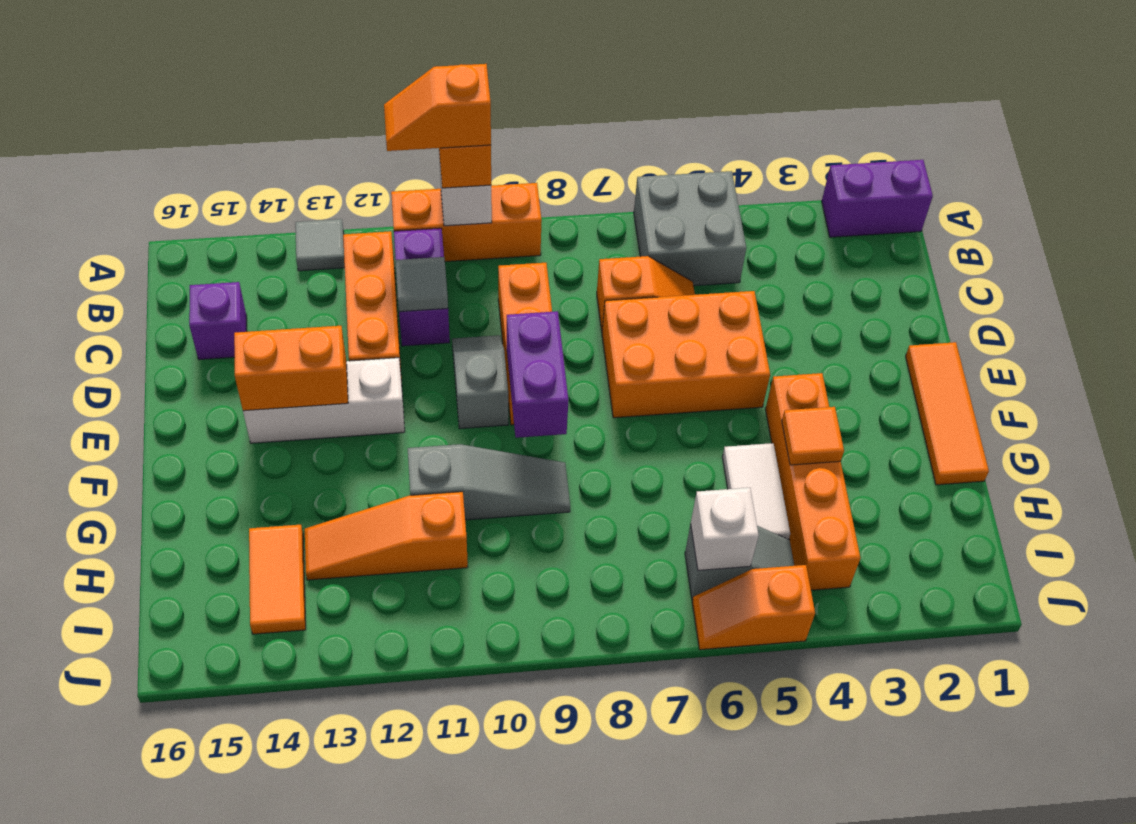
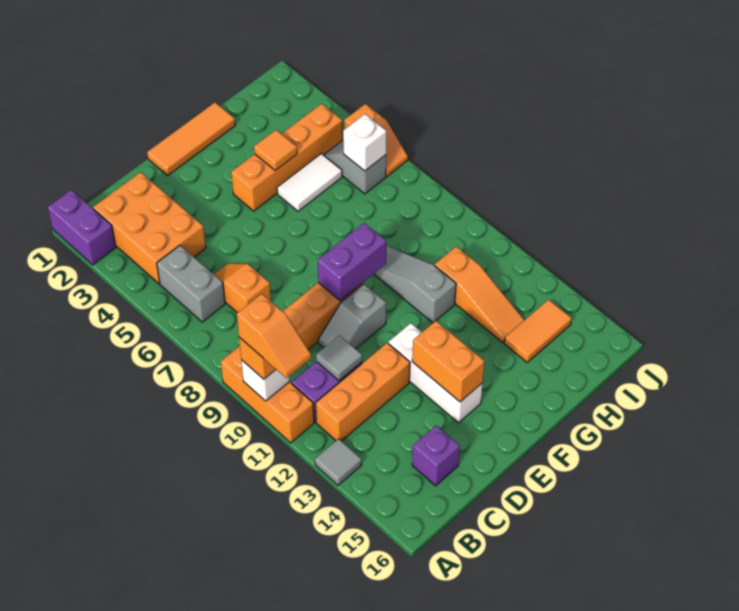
grey 2x2 brick [634,171,746,286] -> grey 1x2 brick [157,246,225,322]
orange 2x3 brick [602,291,770,418] -> orange 2x3 brick moved to [93,172,206,284]

